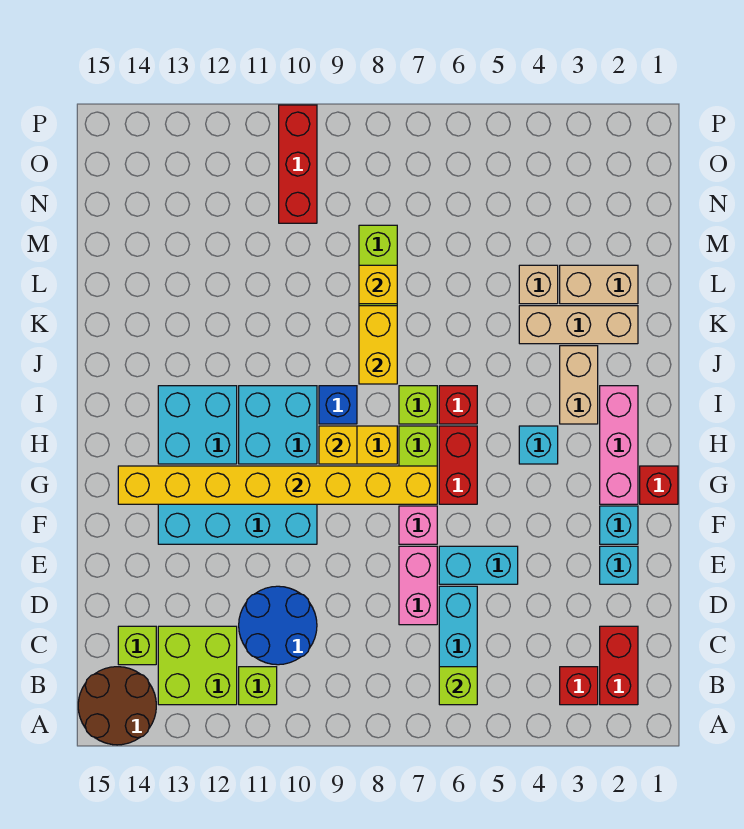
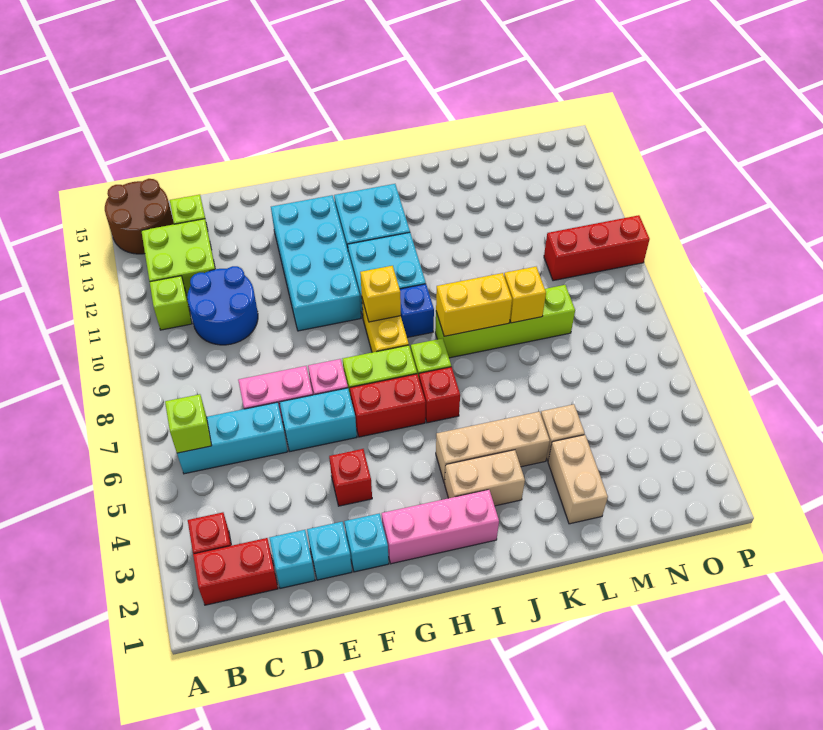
cyan 1x2 brick [439,546,518,584] -> cyan 1x2 brick turned to [280,388,357,451]
red 1x1 brick [640,466,678,504] -> red 1x1 brick moved to [329,449,372,506]
yellow 1x8 brick [118,466,437,504] -> none
cyan 1x1 brick [519,426,558,464] -> cyan 1x1 brick moved to [270,530,315,588]
tan 1x3 brick [519,306,638,344] -> tan 1x3 brick turned to [436,412,550,483]

